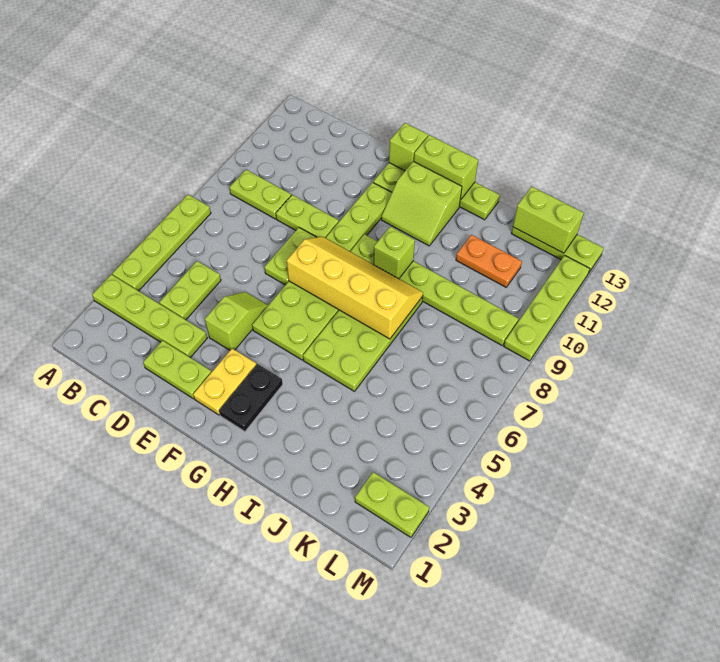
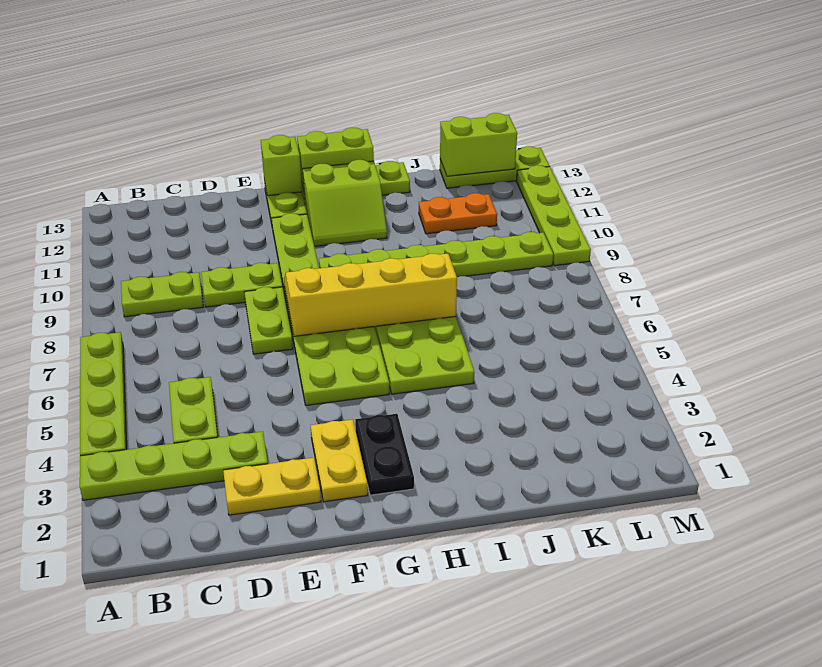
lime 1x2 plate [143,341,211,399] -> yellow 1x2 plate [223,458,321,515]
lime 1x2 slope [205,292,268,350] -> none
lime 1x1 brick [374,227,415,279] -> none
lime 1x2 plate [355,472,429,537] -> none

